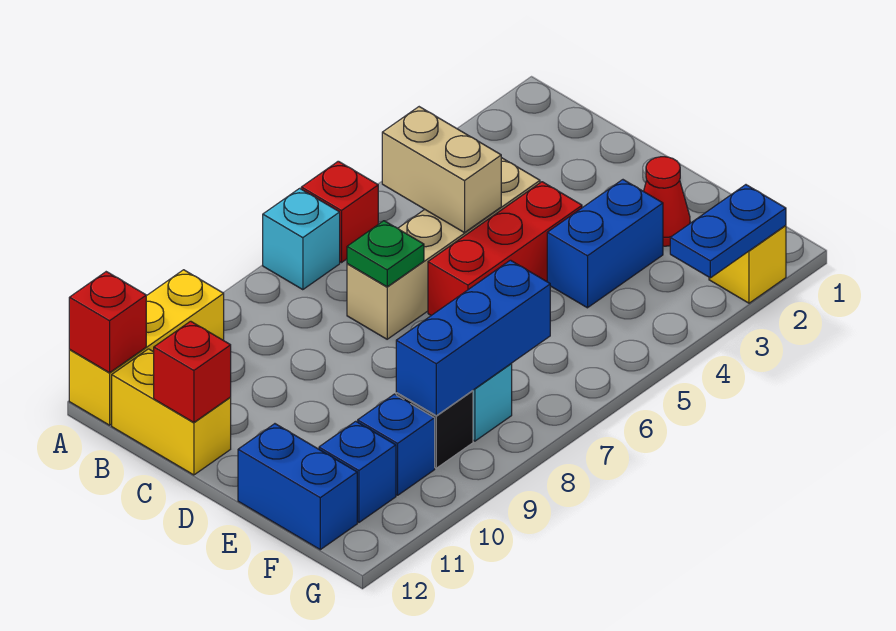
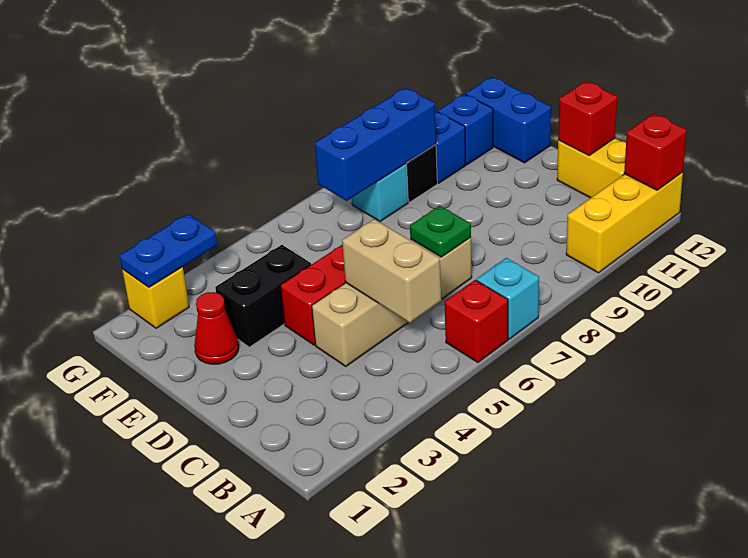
blue 1x2 brick [547,180,663,308] -> black 1x2 brick [215,245,311,347]

